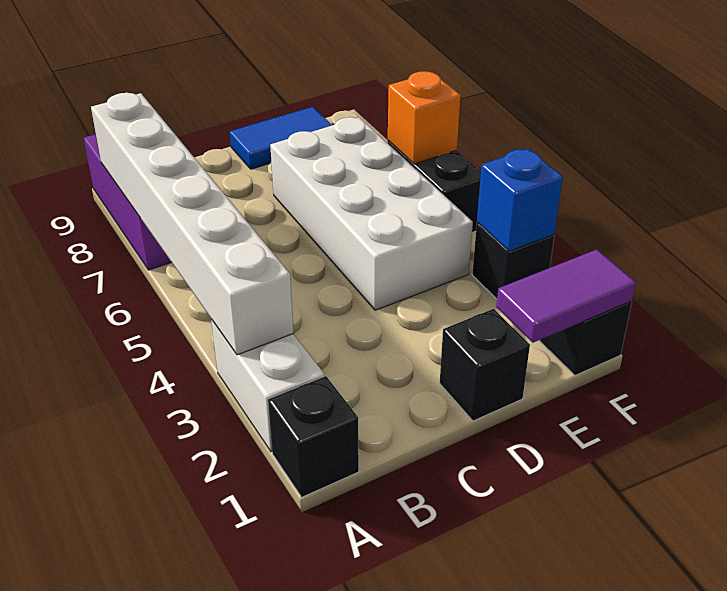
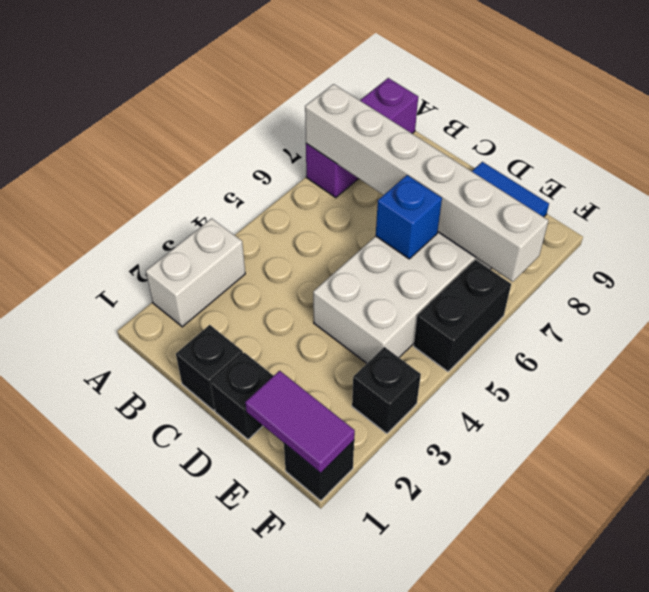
black 1x1 brick [268,376,359,497] -> black 1x1 brick moved to [176,325,243,410]
white 1x6 brick [91,93,294,355] -> white 1x6 brick turned to [305,84,548,282]
blue 1x1 brick [477,149,563,251] -> blue 1x1 brick moved to [376,175,442,259]
orange 1x1 brick [388,71,460,164] -> none

